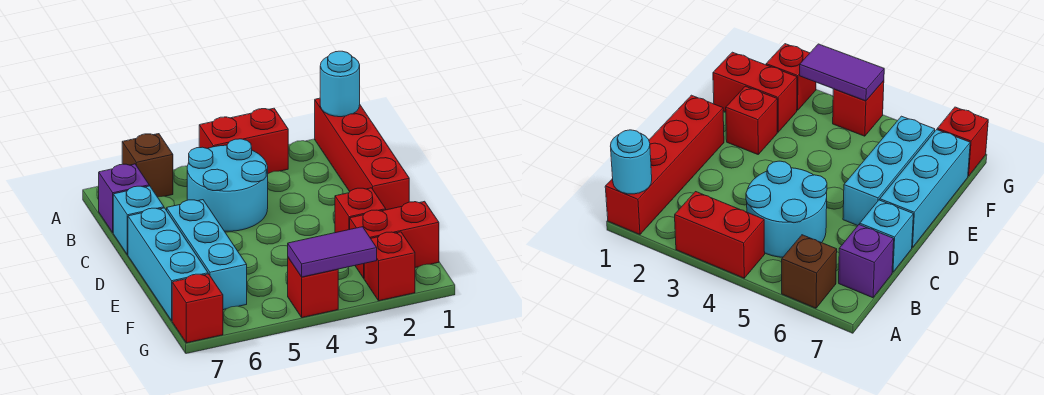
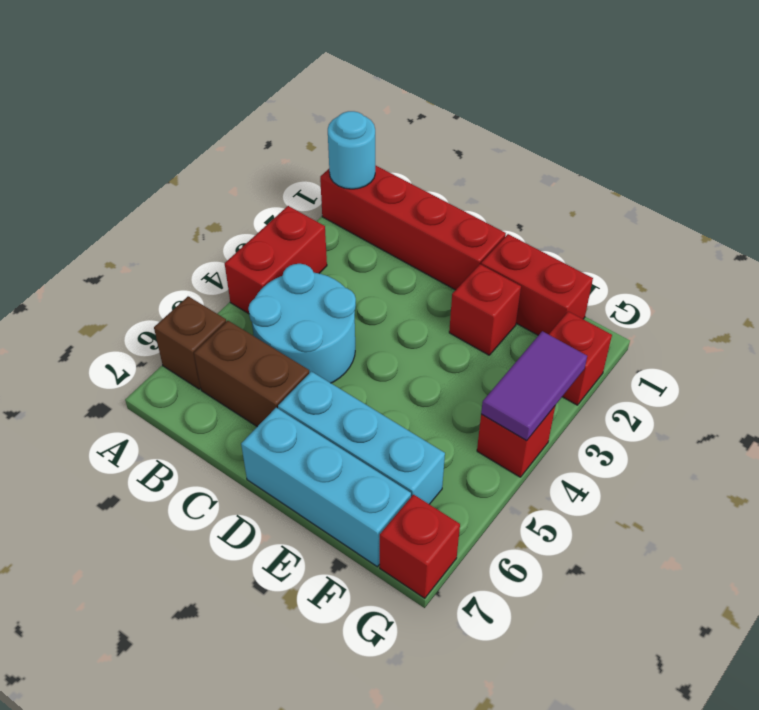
none -> brown 1x2 brick [194,321,309,427]
purple 1x1 brick [99,164,149,233] -> none
cyan 1x1 brick [113,186,164,255] -> none
red 1x2 brick [350,201,439,278] -> red 1x2 brick turned to [481,234,593,335]

